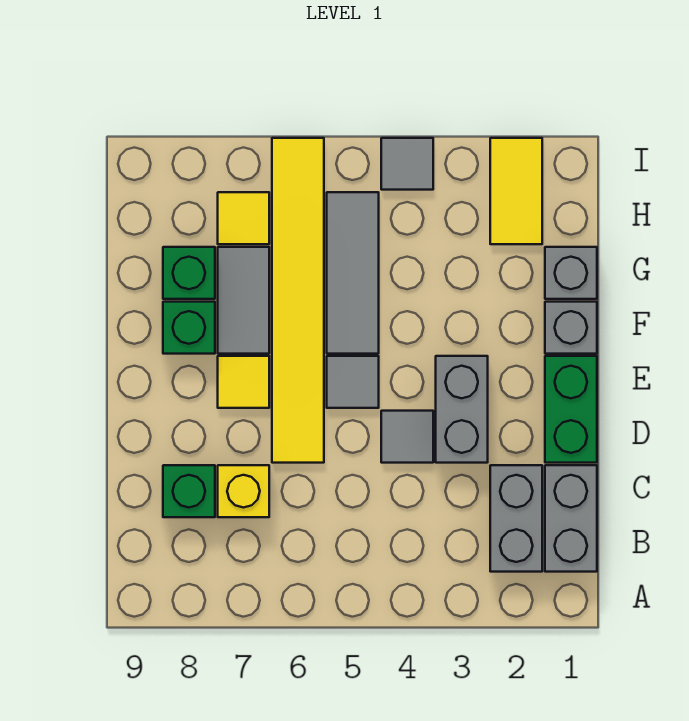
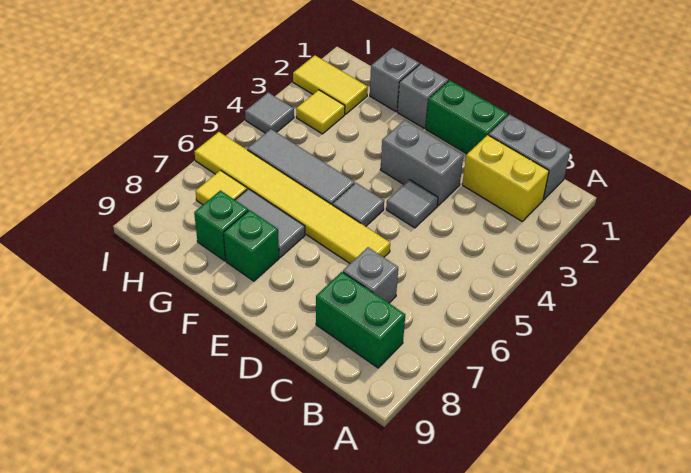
grey 1x2 brick [490,465,542,572] -> yellow 1x2 brick [462,135,549,221]
yellow 1x1 brick [218,465,269,517] -> grey 1x1 brick [343,247,398,303]
green 1x1 brick [163,465,215,517] -> green 1x2 brick [316,272,405,368]
yellow 1x1 tile [218,356,269,408] -> yellow 1x1 tile moved to [296,90,345,134]

